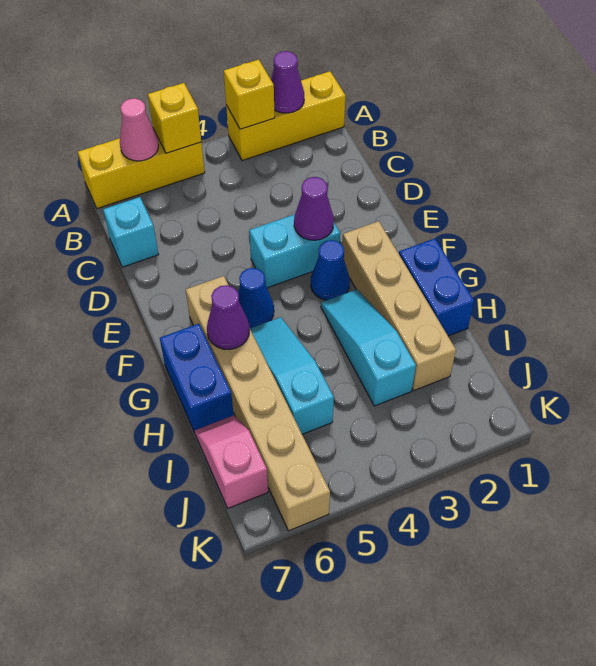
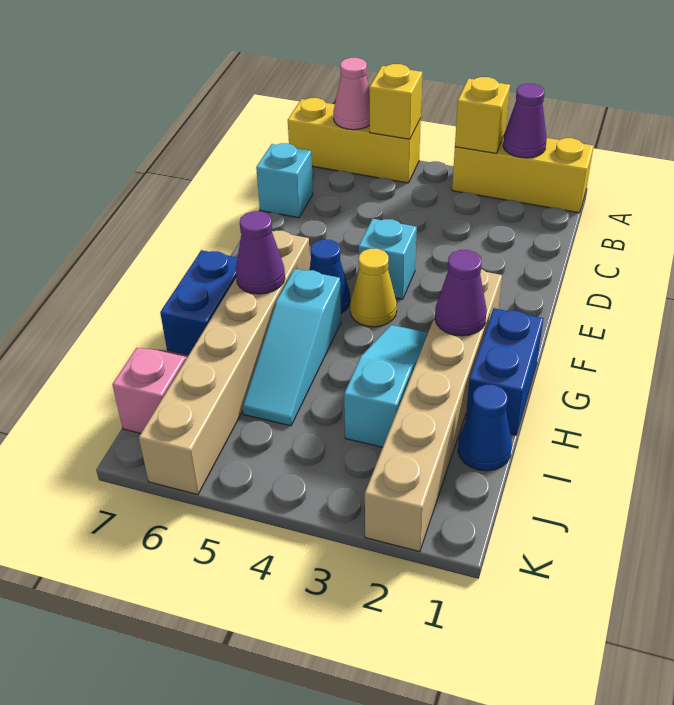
cyan 1x2 brick [249,214,340,288] -> cyan 1x1 brick [359,219,417,299]
purple 1x1 cone [294,177,334,240] -> purple 1x1 cone moved to [435,250,487,336]
tan 1x4 brick [342,221,456,390] -> tan 1x6 brick [365,269,502,552]
blue 1x1 cone [311,240,350,300] -> blue 1x1 cone moved to [458,384,512,471]
none -> yellow 1x1 cone [350,249,397,327]
cyan 1x3 slope [250,317,334,434] -> cyan 1x3 slope turned to [243,269,341,426]

